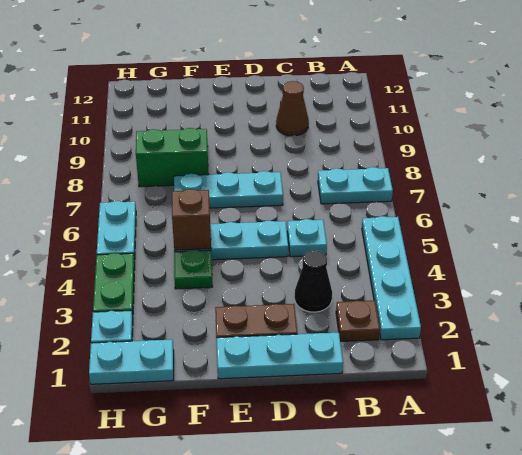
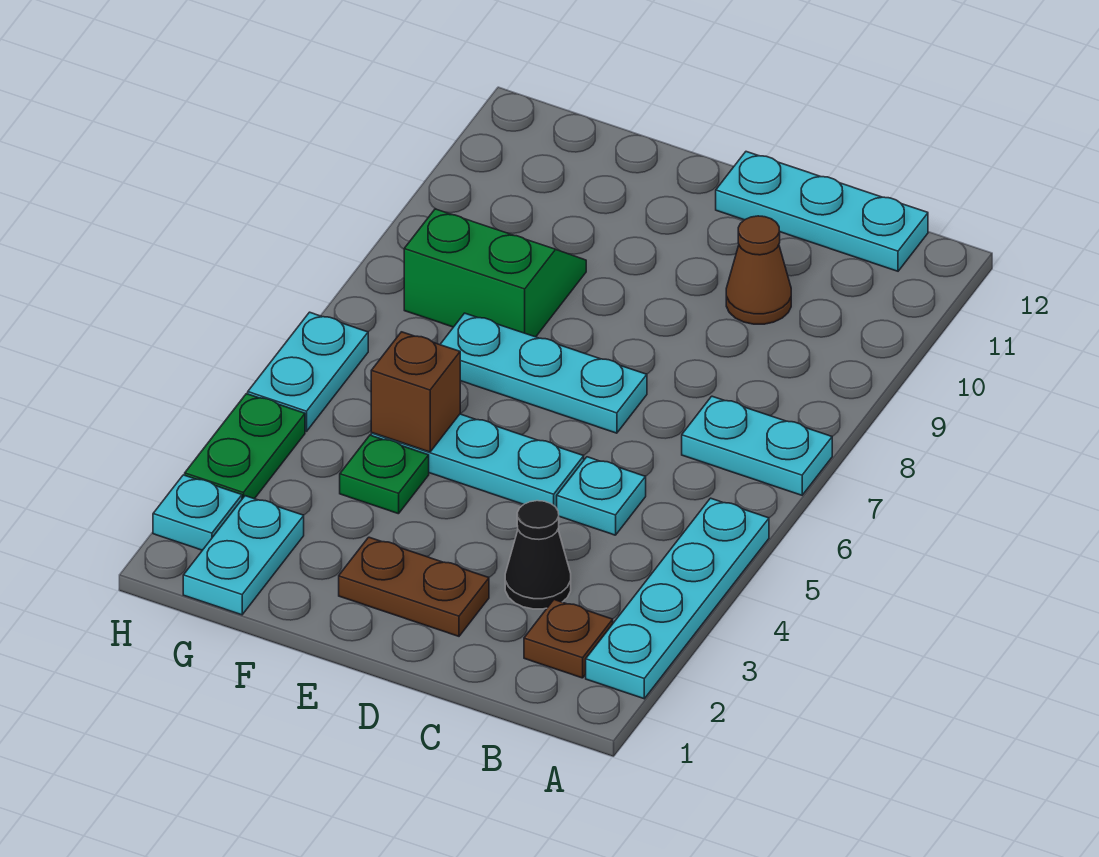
cyan 1x3 plate [216,332,343,379] -> cyan 1x3 plate moved to [716,152,928,271]
cyan 1x2 plate [89,340,174,384] -> cyan 1x2 plate turned to [183,496,304,615]

